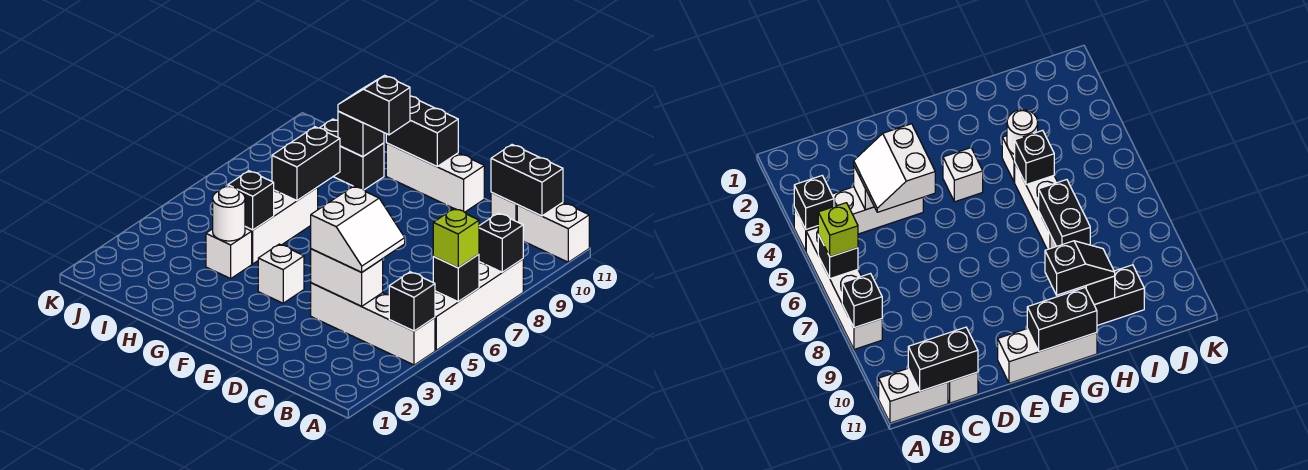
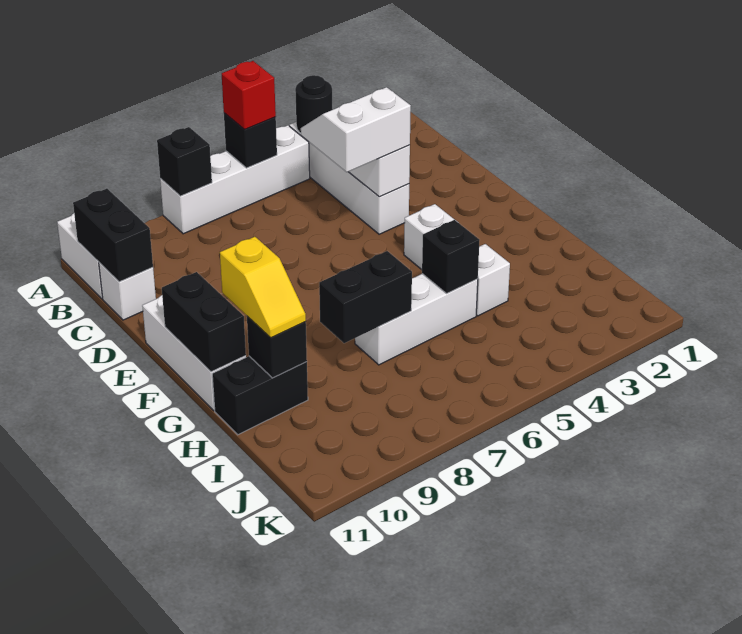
black 1x1 brick [389,272,435,331] -> black 1x1 round brick [295,75,332,133]
lime 1x1 brick [433,209,479,268] -> red 1x1 brick [222,61,276,130]
black 1x2 slope [338,75,410,135] -> yellow 1x2 slope [220,237,306,338]
white 1x1 round brick [213,187,245,241] -> none
black 1x2 brick [320,119,384,190] -> black 1x2 brick turned to [212,356,308,435]

